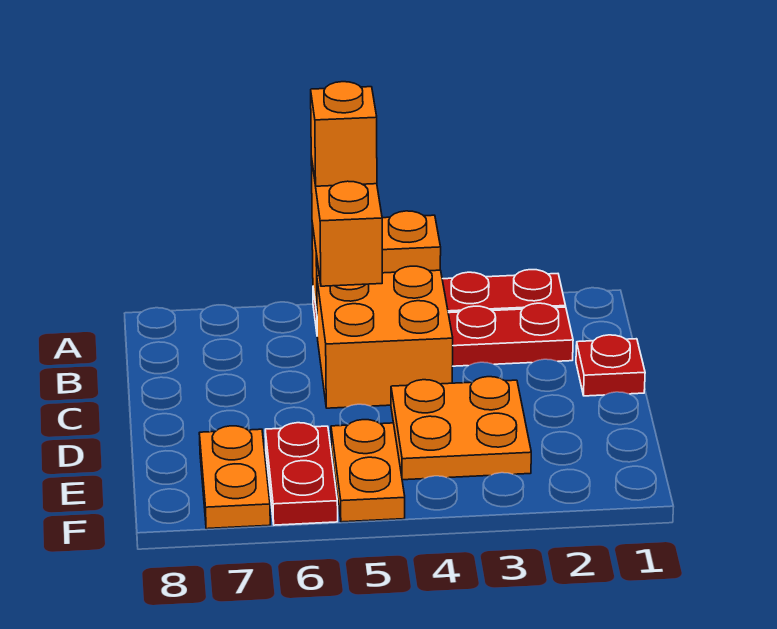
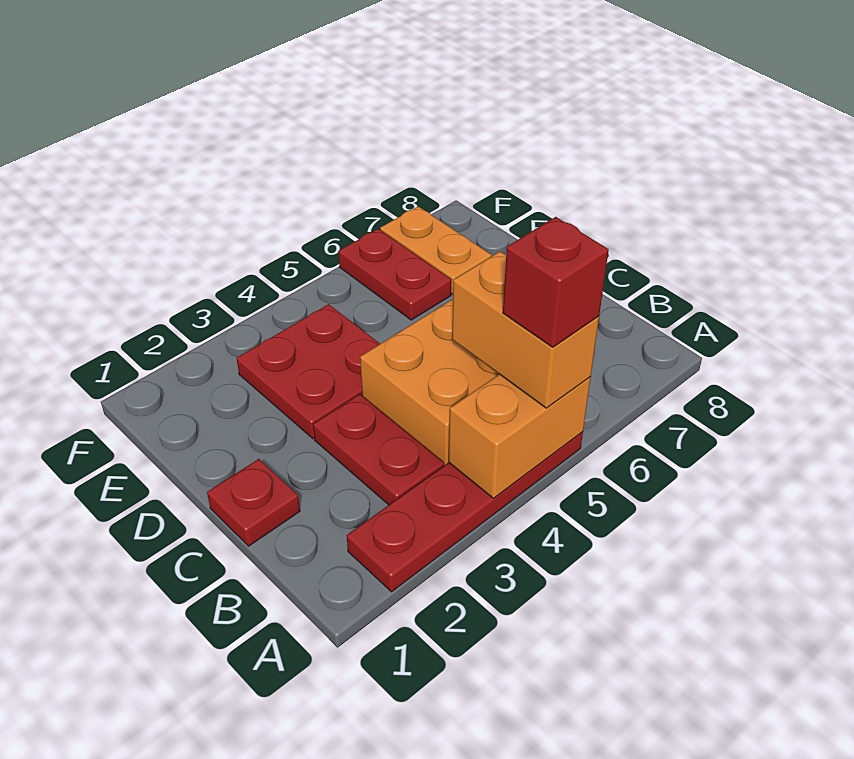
orange 1x1 brick [311,82,377,186] -> red 1x1 brick [503,217,609,347]
red 1x2 plate [448,303,573,366] -> red 1x2 plate turned to [313,394,444,505]
orange 2x2 plate [391,377,531,480] -> red 2x2 plate [237,304,380,439]
orange 1x2 plate [331,420,405,522] -> none

